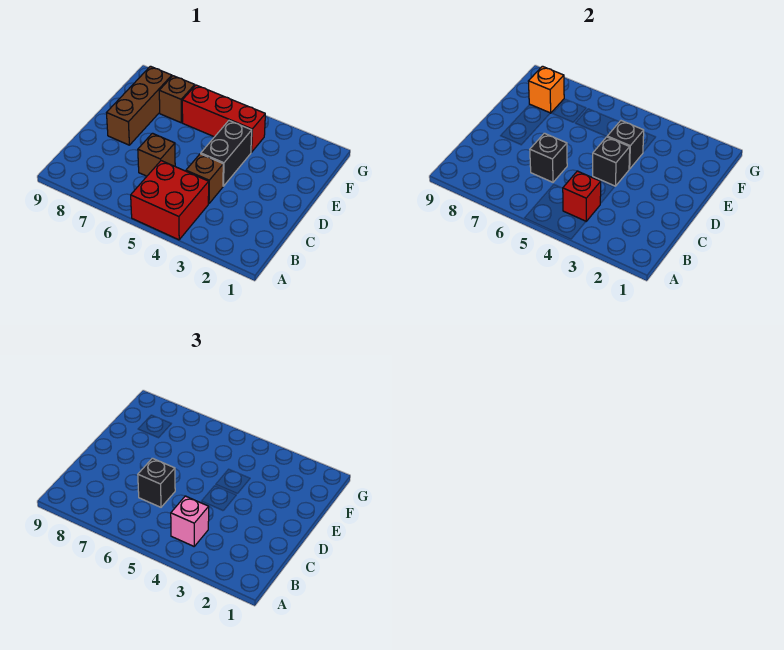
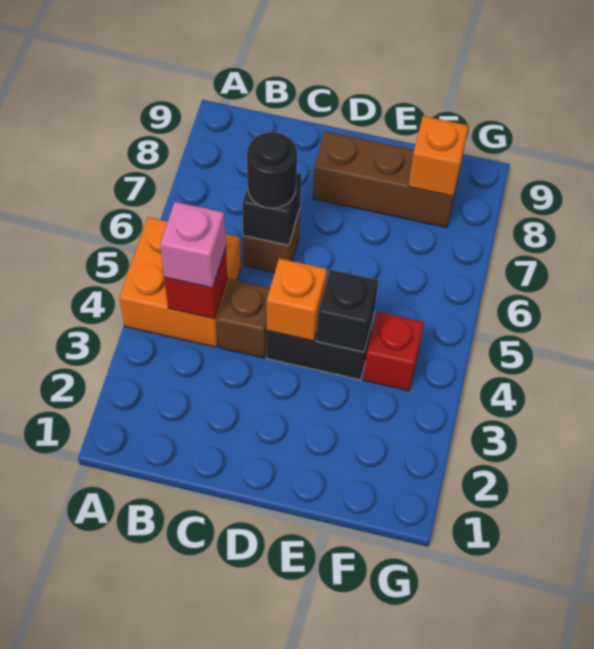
red 2x2 brick [131,161,209,240] -> orange 2x2 brick [119,217,241,347]
black 1x1 brick [138,458,175,507] -> black 1x1 round brick [247,132,297,208]
black 1x1 brick [593,137,630,186] -> orange 1x1 brick [267,258,327,341]
red 1x3 brick [182,85,265,152] -> red 1x1 brick [363,312,424,391]
brown 1x1 brick [159,76,195,123] -> none

